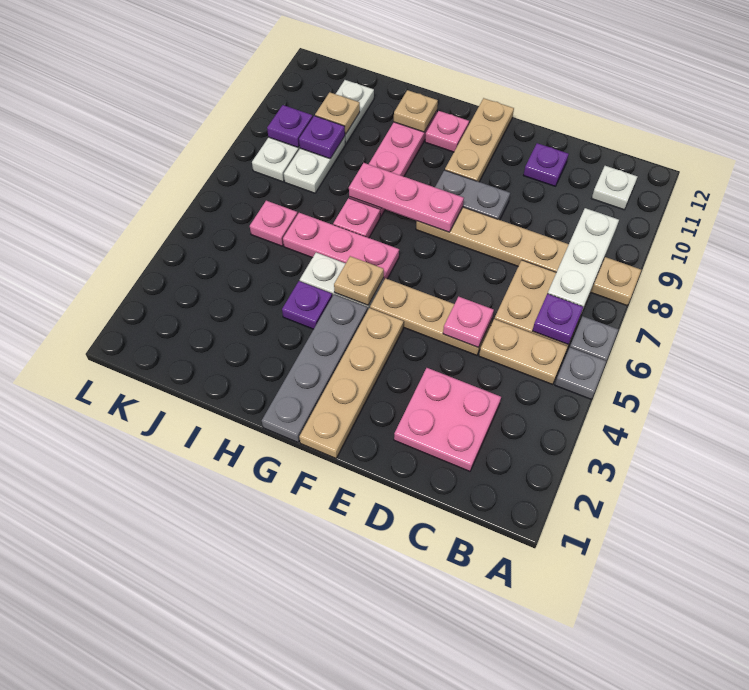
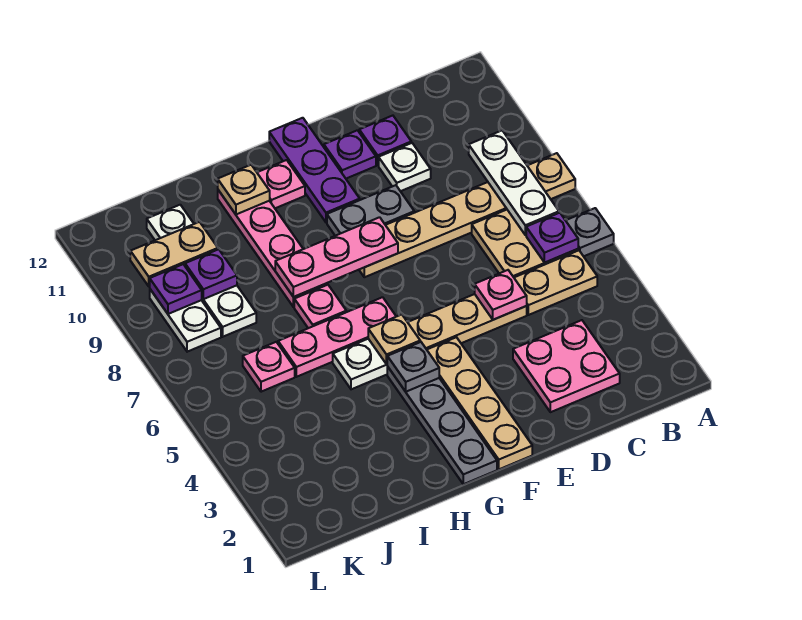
grey 1x1 plate [555,347,606,399] -> grey 1x1 plate moved to [387,342,439,392]
white 1x1 plate [592,166,638,210] -> white 1x1 plate moved to [379,143,431,191]
tan 1x3 plate [445,98,514,182] -> purple 1x3 plate [269,118,360,222]
purple 1x1 plate [282,281,332,329] -> purple 1x1 plate moved to [324,130,376,179]
tan 1x1 plate [315,92,360,134] -> tan 1x2 plate [130,222,218,286]

